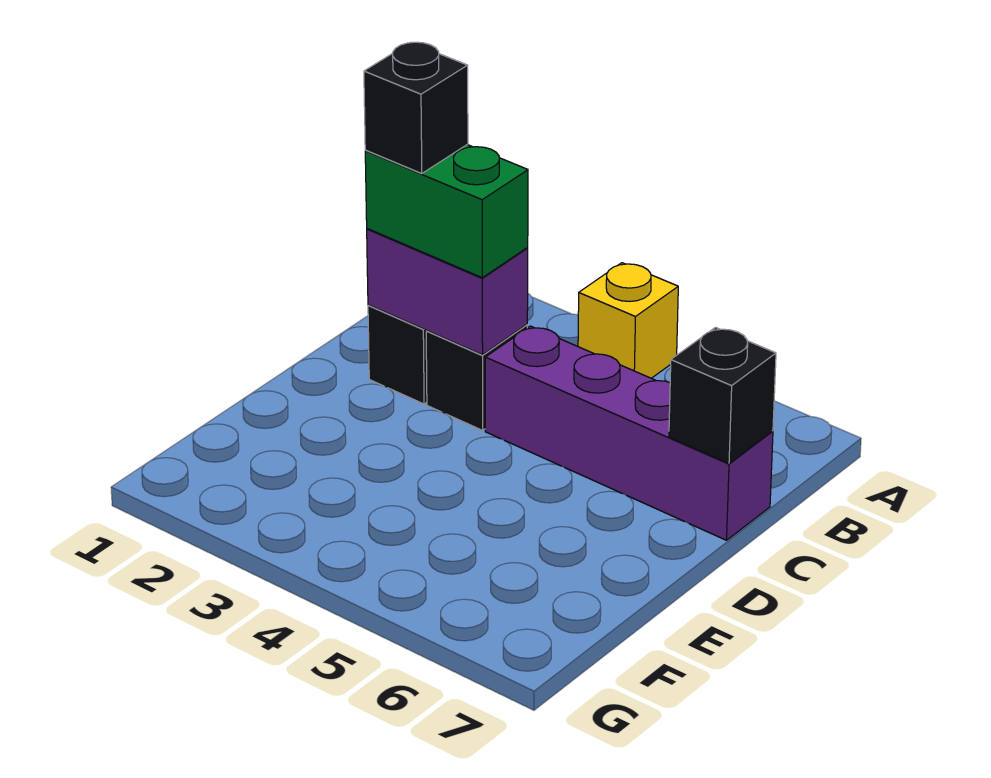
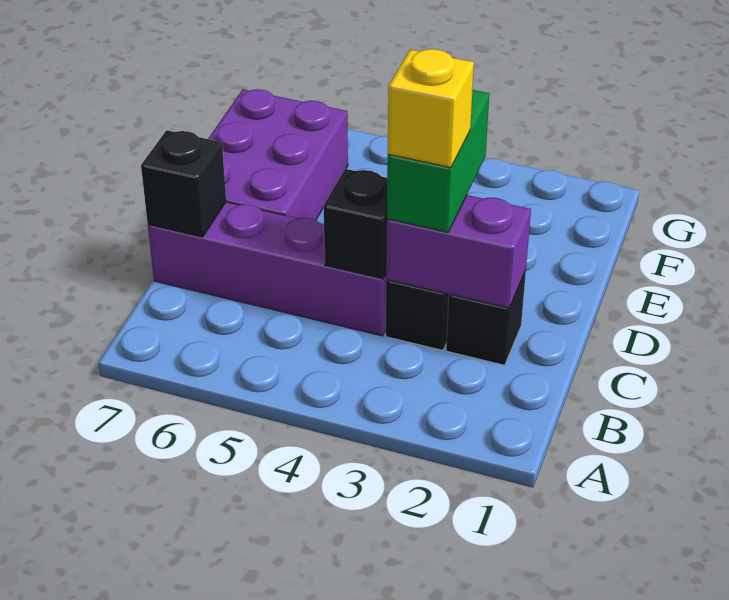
yellow 1x1 brick [578,263,678,378] -> yellow 1x1 brick moved to [388,49,474,168]
green 1x2 brick [365,145,528,278] -> green 1x2 brick turned to [387,90,489,232]
black 1x1 brick [364,42,468,174] -> black 1x1 brick moved to [324,169,387,279]
none -> purple 2x3 brick [208,89,348,220]

